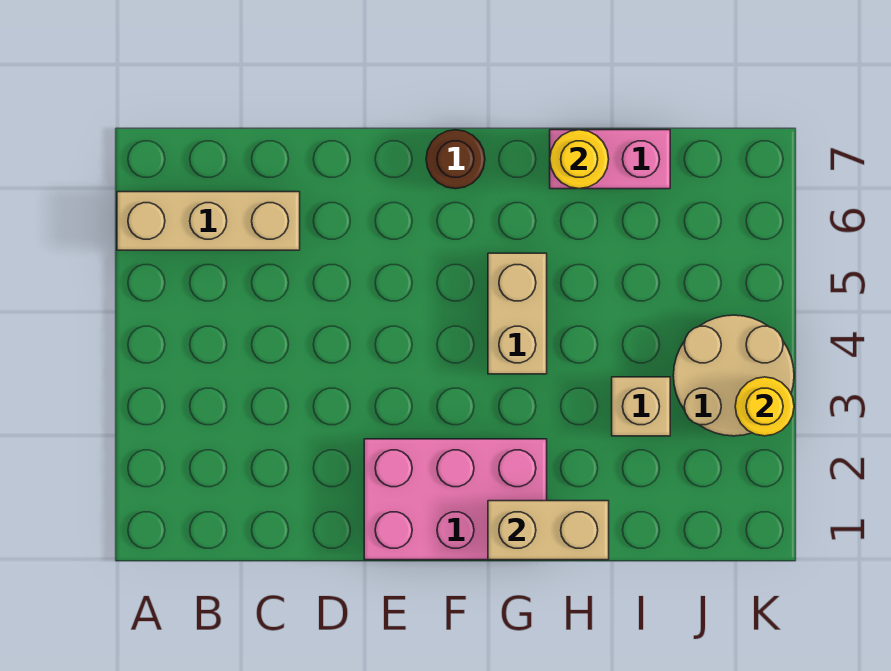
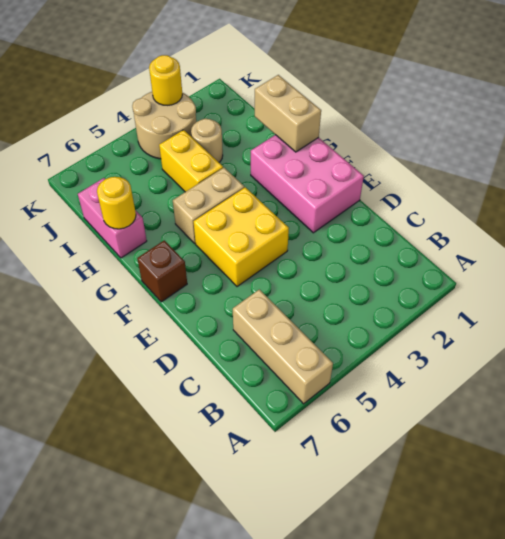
none -> yellow 2x2 brick [194,187,289,287]
brown 1x1 round brick [426,130,485,189] -> brown 1x1 brick [137,240,187,302]
none -> yellow 1x2 brick [159,130,223,192]
tan 1x1 brick [612,377,670,436] -> tan 1x1 round brick [191,119,223,162]

